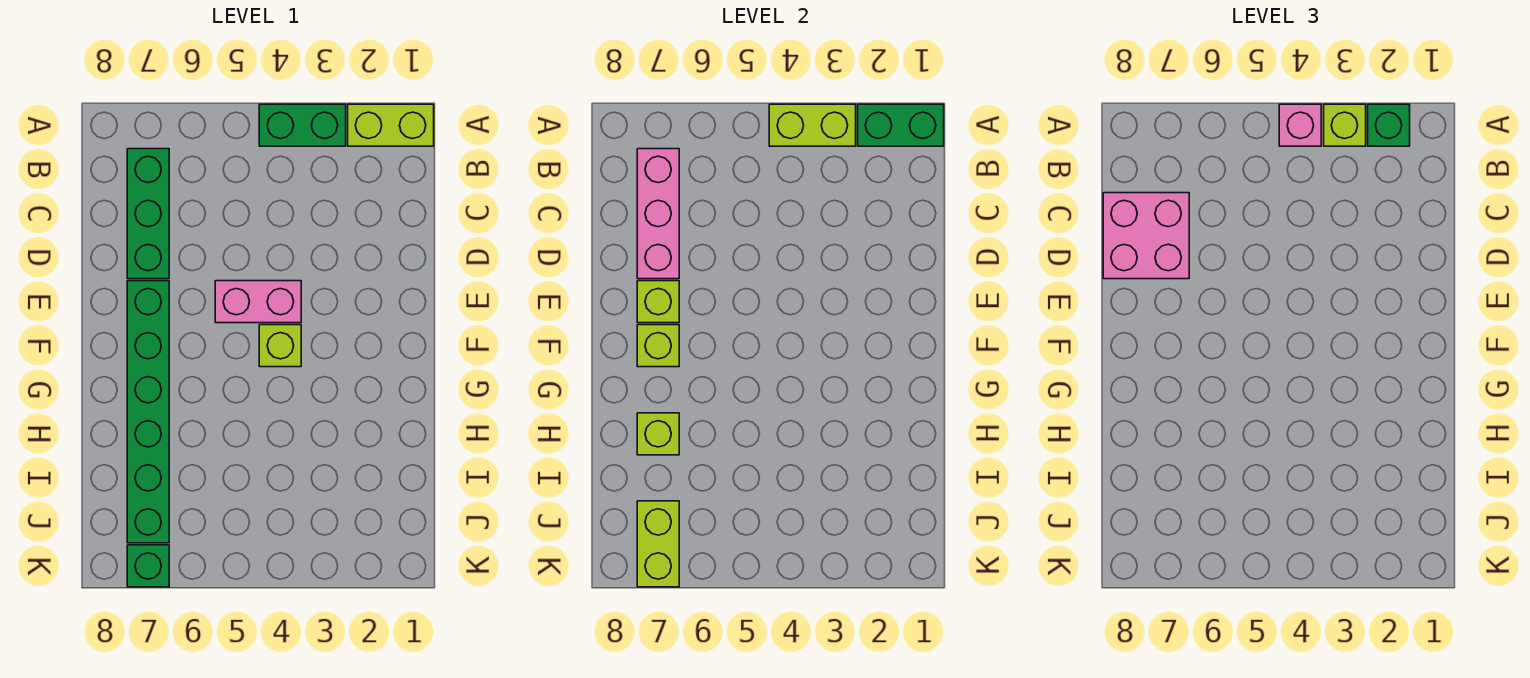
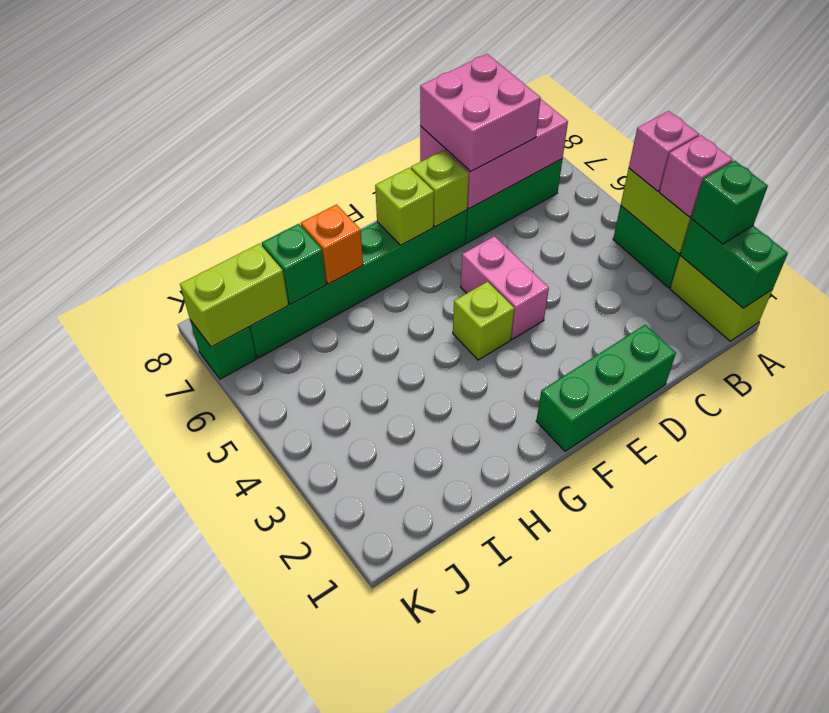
lime 1x1 brick [1324,104,1366,146] -> pink 1x1 brick [659,135,733,217]
pink 1x3 brick [637,149,679,279] -> pink 2x3 brick [420,99,568,209]
none -> green 1x3 brick [536,325,676,451]
lime 1x1 brick [637,413,679,455] -> orange 1x1 brick [301,204,363,284]
none -> green 1x1 brick [262,224,326,304]

